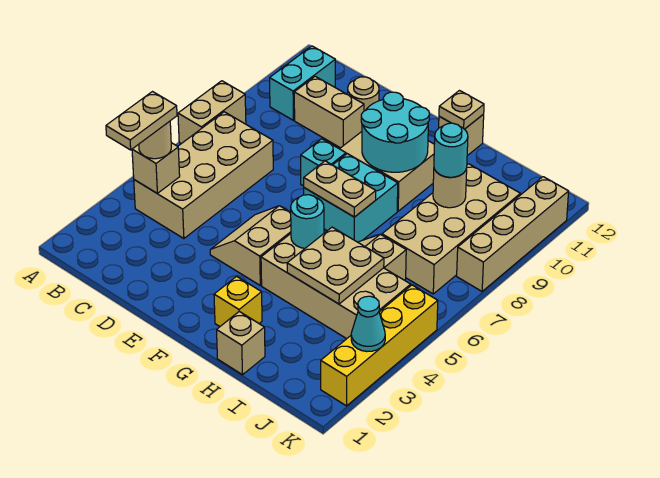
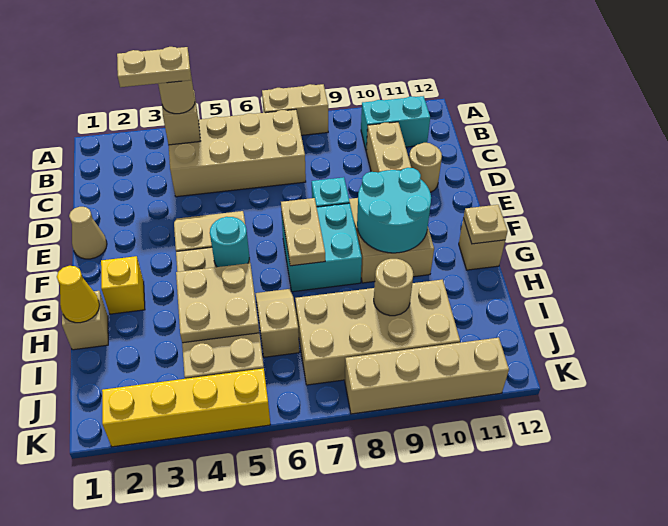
none -> tan 1x1 cone [69,207,107,259]
none -> yellow 1x1 cone [57,266,100,323]
cyan 1x1 round brick [434,123,468,177] -> none
cyan 1x1 cone [351,296,385,351] -> none

